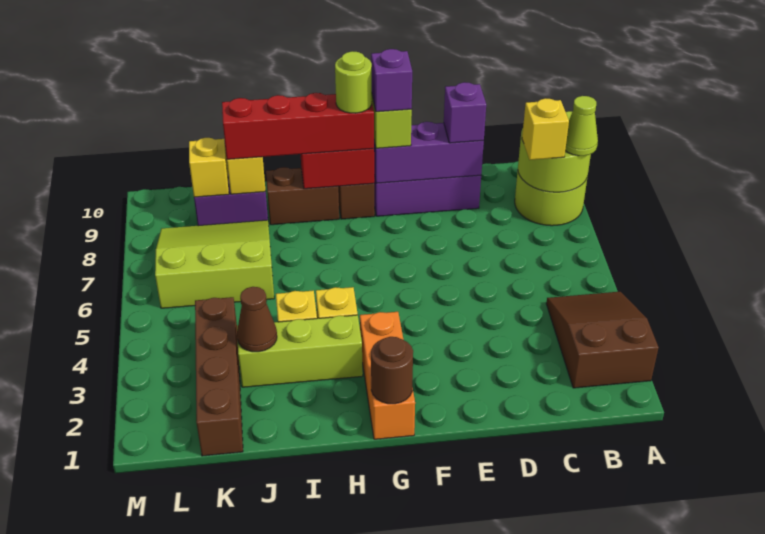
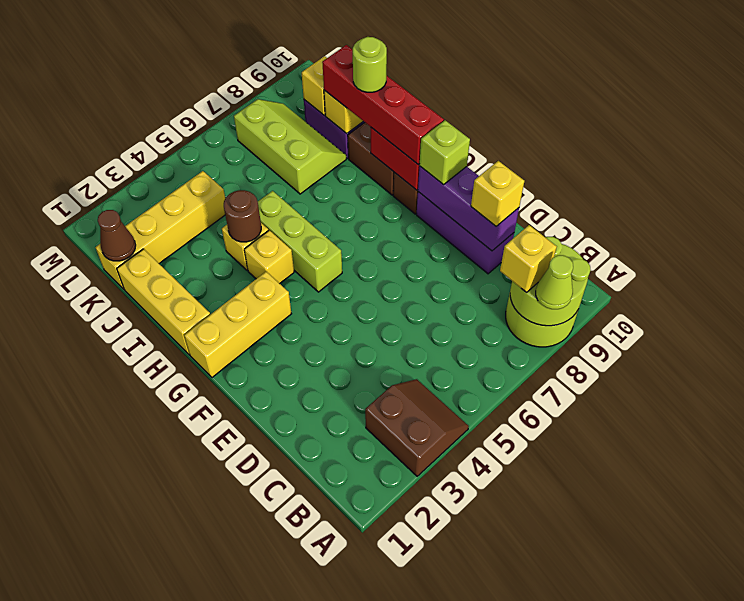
brown 2x3 slope [546,292,659,388] -> brown 2x2 slope [365,379,469,476]
purple 1x1 brick [444,82,486,143] -> yellow 1x1 brick [471,161,524,226]
purple 1x1 brick [371,49,412,112] -> none
orange 1x3 brick [360,312,415,439] -> yellow 1x3 brick [184,272,291,377]
brown 1x1 round brick [371,337,413,404] -> brown 1x1 round brick moved to [224,190,261,242]
lime 1x1 round brick [335,51,372,113] -> lime 1x1 round brick moved to [353,37,387,92]
none -> yellow 1x3 brick [117,249,210,355]
lime 1x3 brick [237,315,363,387] -> lime 1x3 brick moved to [258,191,342,292]
brown 1x1 cone [237,287,277,352] -> brown 1x1 cone moved to [98,210,136,261]
lime 3x3 slope [155,220,274,308] -> lime 2x3 slope [234,99,346,194]
brown 1x4 brick [195,297,243,456] -> yellow 1x4 brick [96,171,225,289]

